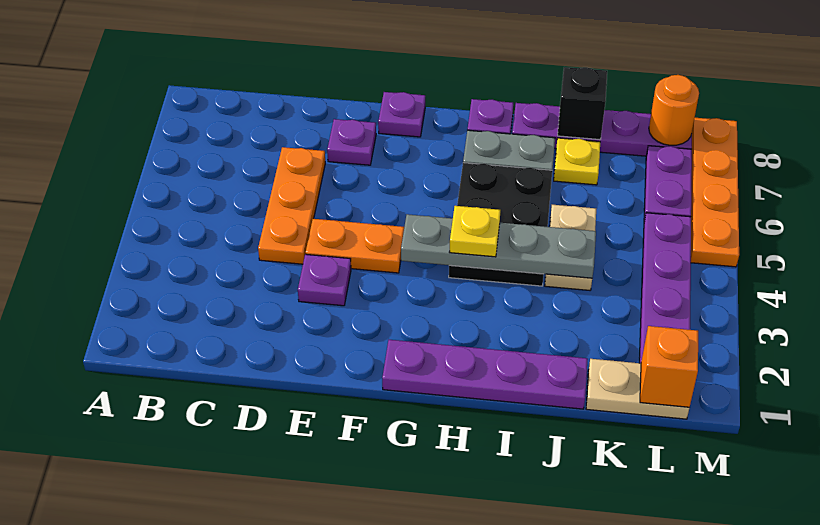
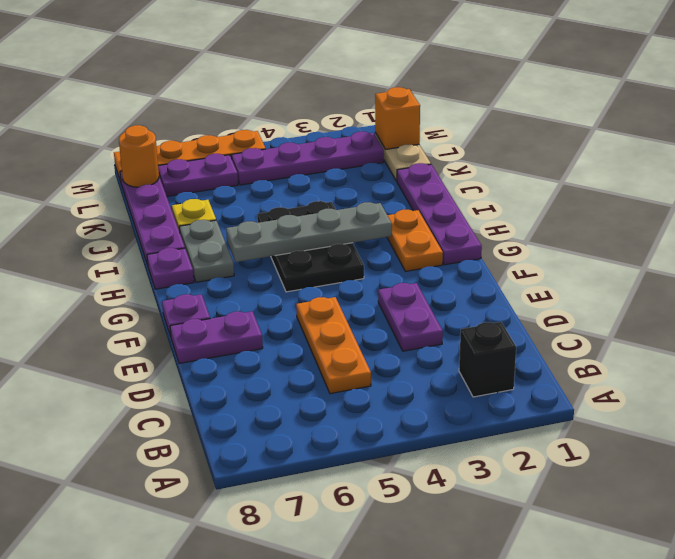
orange 1x3 plate [258,147,325,264] -> orange 1x3 plate turned to [296,297,371,394]
purple 1x1 plate [298,254,351,306] -> purple 1x2 plate [378,283,443,351]
orange 1x2 plate [306,219,404,273] -> orange 1x2 plate moved to [387,210,443,271]
purple 1x1 plate [327,119,376,165] -> purple 1x2 plate [170,311,263,363]
grey 1x4 plate [401,214,596,278] -> grey 1x4 plate turned to [226,202,392,262]
black 2x3 plate [449,163,552,286] -> black 2x3 plate turned to [257,201,364,292]
yellow 1x1 plate [450,206,500,257] -> none
tan 1x2 plate [545,205,596,290] -> none
black 1x1 brick [558,67,607,140] -> black 1x1 brick moved to [459,322,516,397]

